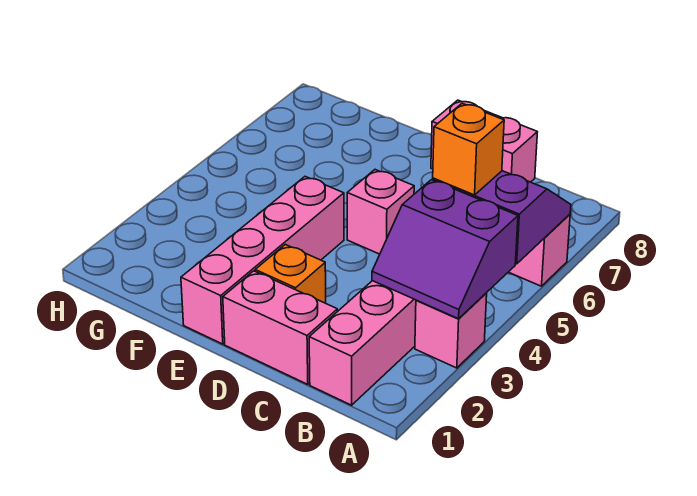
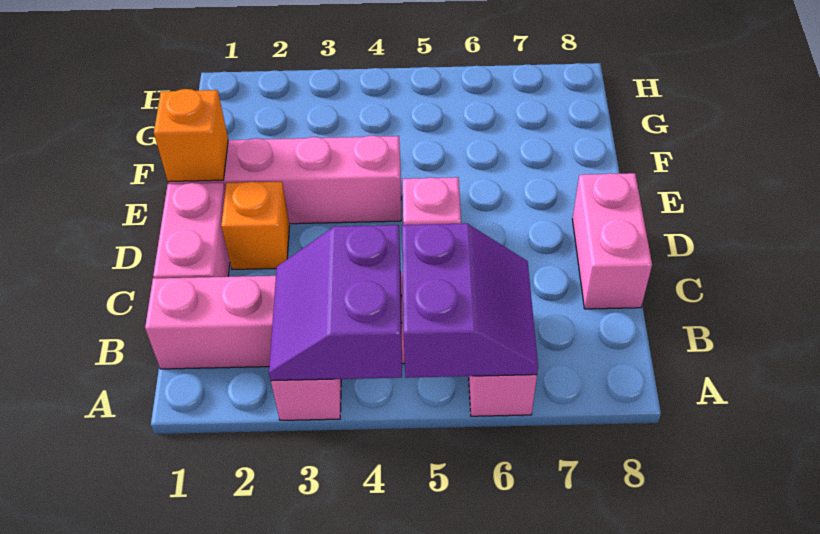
orange 1x1 brick [433,103,504,195] -> orange 1x1 brick moved to [154,89,228,182]

